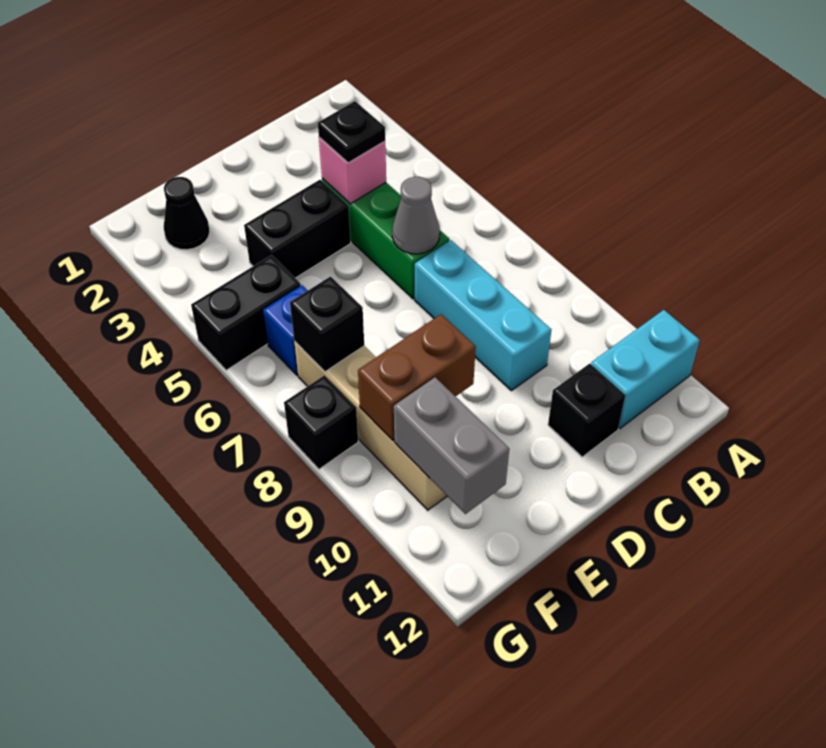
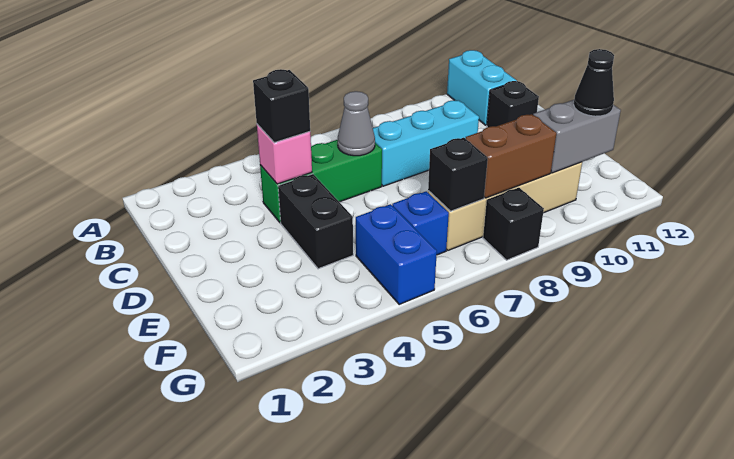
black 1x1 plate [318,101,385,163] -> black 1x1 brick [253,69,310,143]
brown 1x2 brick [358,314,476,440] -> brown 1x2 brick turned to [466,114,557,198]
black 1x1 cone [164,177,210,250] -> black 1x1 cone moved to [574,49,614,116]
black 1x2 brick [191,255,301,370] -> blue 1x2 brick [356,204,437,304]

